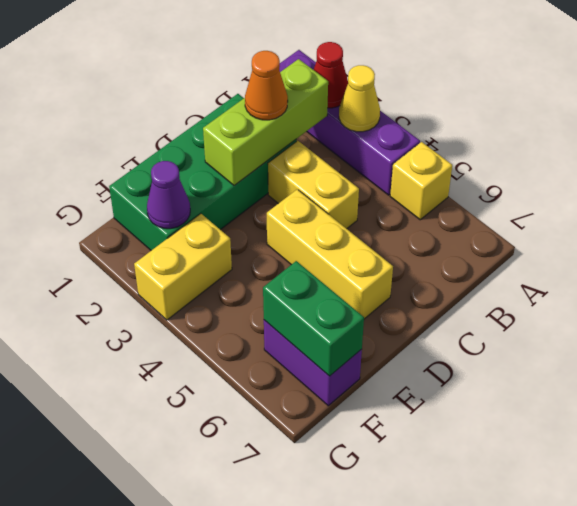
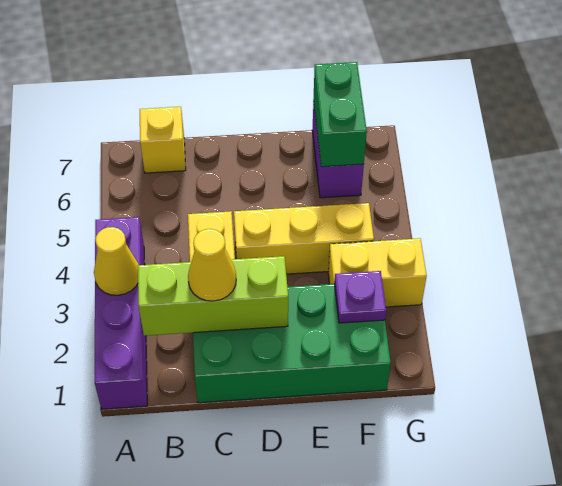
red 1x1 cone [314,42,348,108] -> none
yellow 1x1 brick [390,142,452,220] -> yellow 1x1 brick moved to [140,107,186,173]
orange 1x1 cone [245,51,288,120] -> yellow 1x1 cone [188,229,236,301]
yellow 1x3 brick [267,189,393,319] -> yellow 1x3 brick turned to [234,203,374,274]
purple 1x1 cone [147,161,190,229] -> purple 1x1 plate [334,271,386,323]

